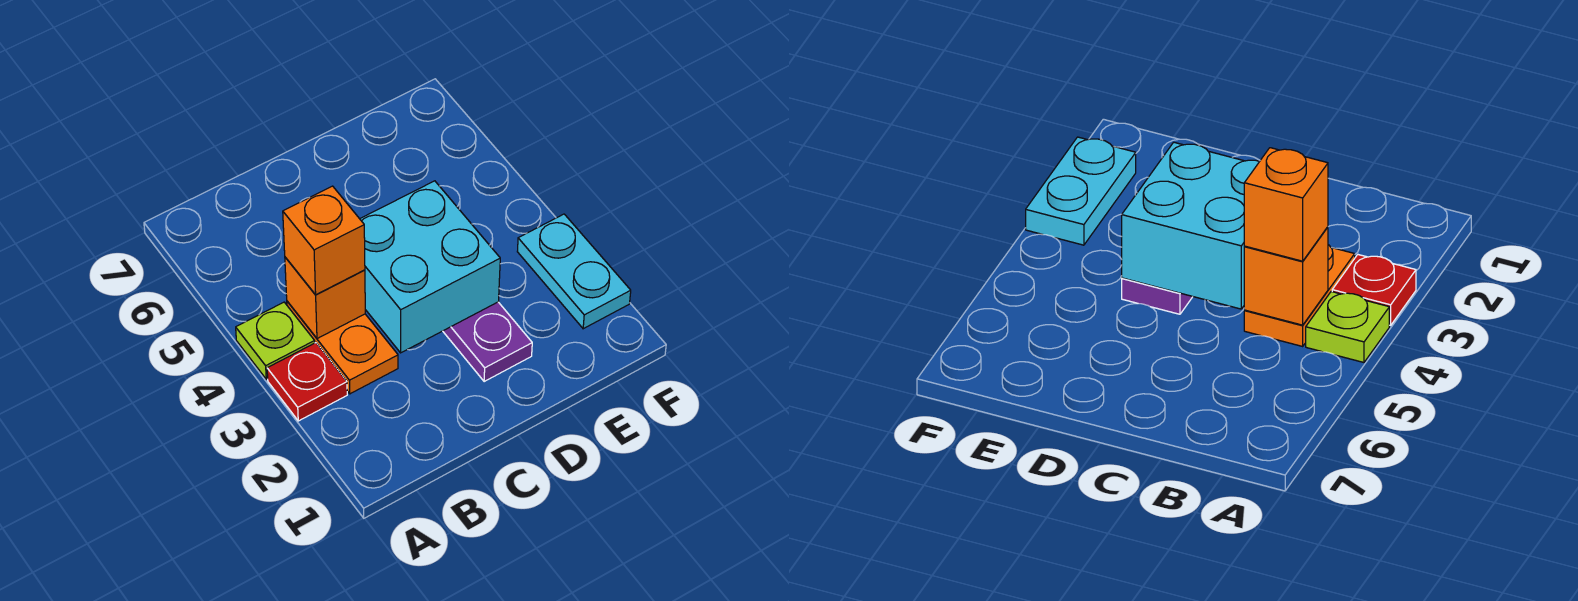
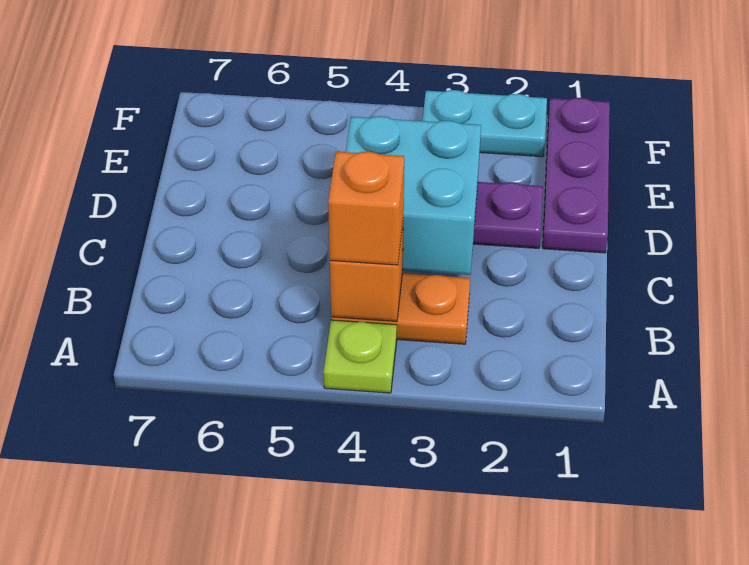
red 1x1 plate [267,343,347,421] -> none
none -> purple 1x3 plate [543,98,610,253]

